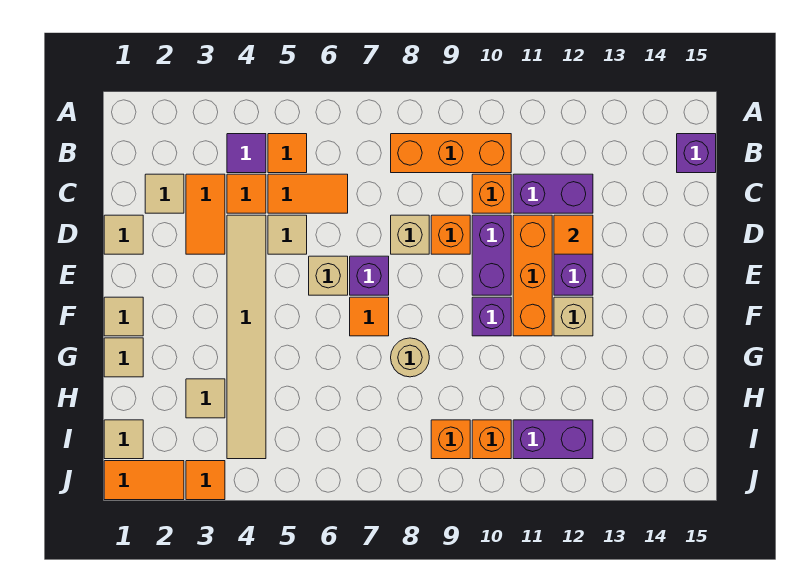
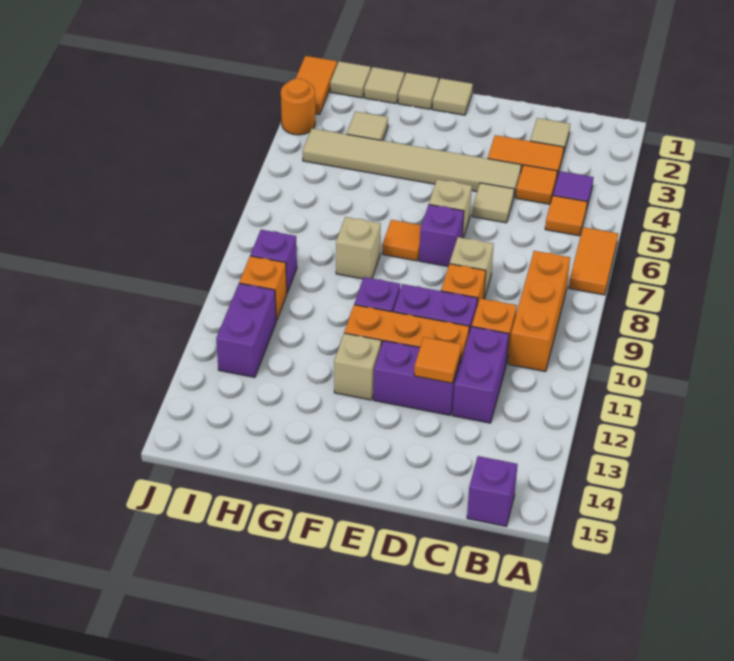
orange 1x2 tile [268,174,348,213] -> orange 1x2 tile moved to [569,227,618,295]
tan 1x1 tile [104,215,143,254] -> tan 1x1 tile moved to [364,67,404,104]
tan 1x1 round brick [391,338,429,377] -> tan 1x1 brick [336,217,381,279]
orange 1x1 brick [431,420,470,459] -> purple 1x1 brick [250,230,297,293]
orange 1x1 tile [186,461,225,500] -> orange 1x1 round brick [281,79,315,135]

